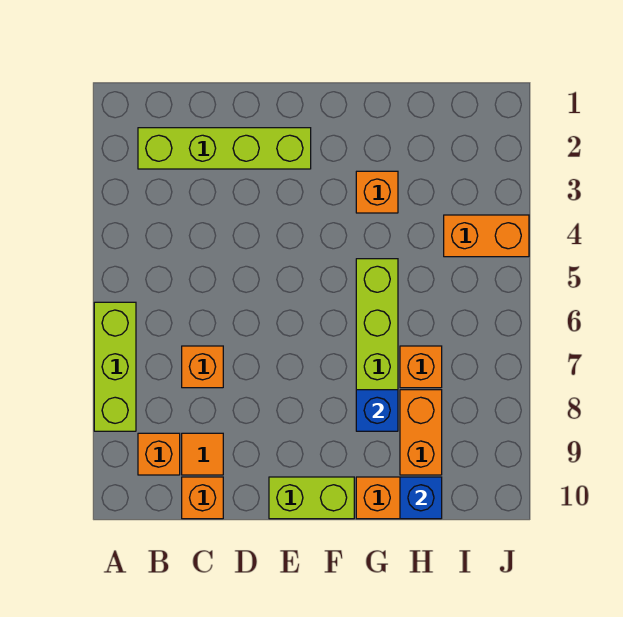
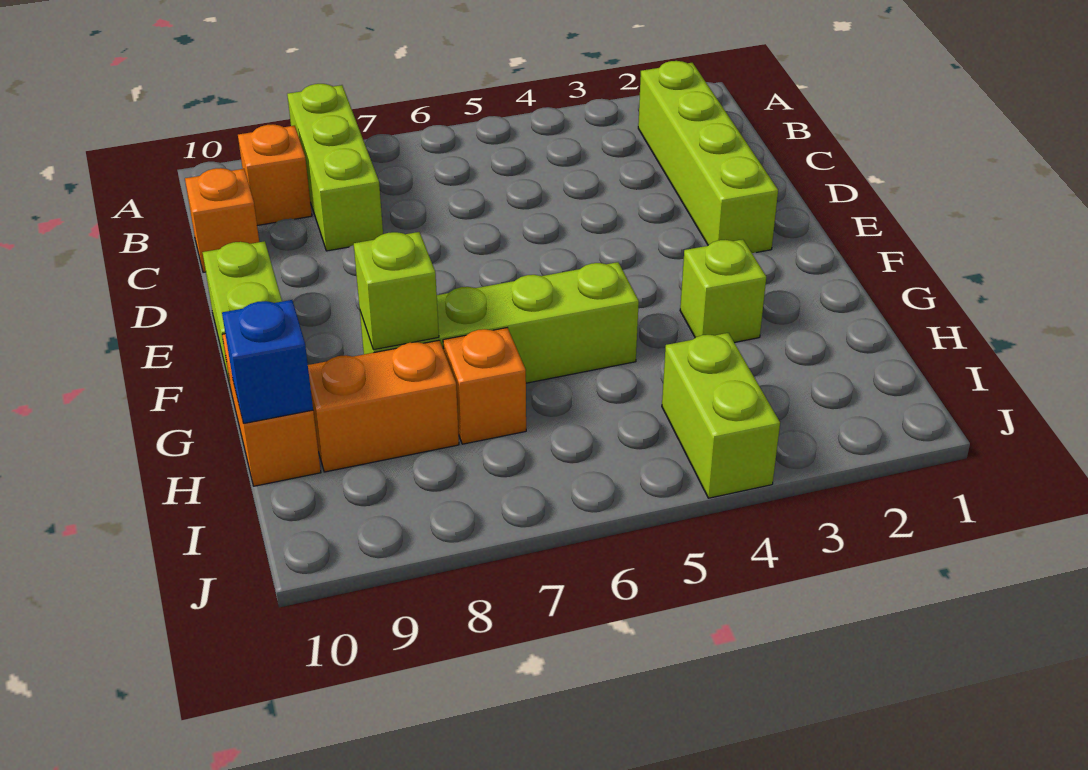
lime 1x3 brick [94,302,136,431] -> lime 1x3 brick turned to [287,84,383,251]
orange 1x1 brick [182,346,223,388] -> none
orange 1x1 tile [182,433,223,475] -> none
orange 1x1 brick [356,171,398,213] -> lime 1x1 brick [680,239,766,343]
blue 1x1 brick [356,390,398,431] -> lime 1x1 brick [354,232,439,350]
orange 1x2 brick [444,215,529,257] -> lime 1x2 brick [662,333,780,498]

